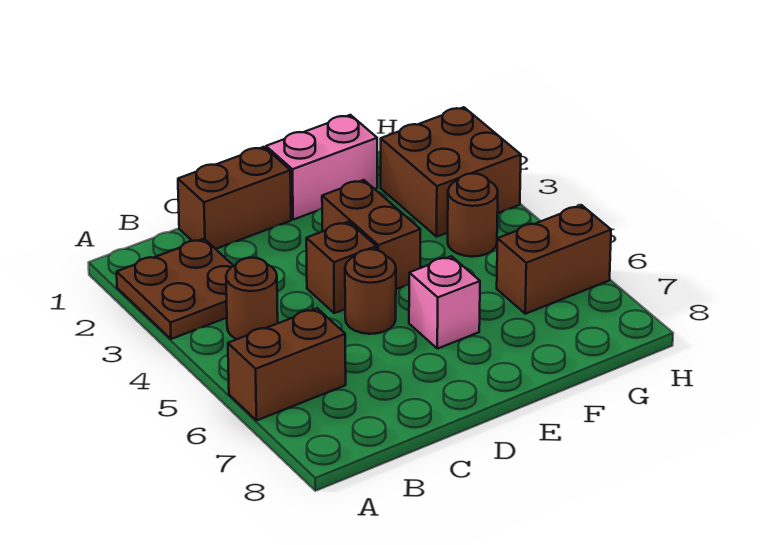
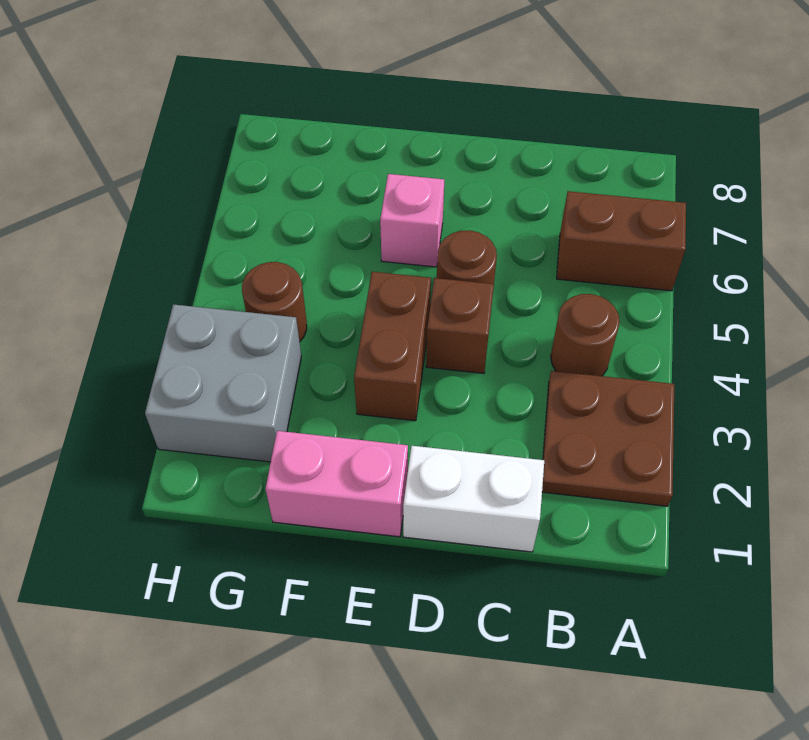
brown 1x2 brick [178,147,291,249] -> white 1x2 brick [403,446,544,552]
brown 2x2 brick [381,107,521,237] -> grey 2x2 brick [145,304,301,462]
brown 1x2 brick [497,206,611,314] -> none

